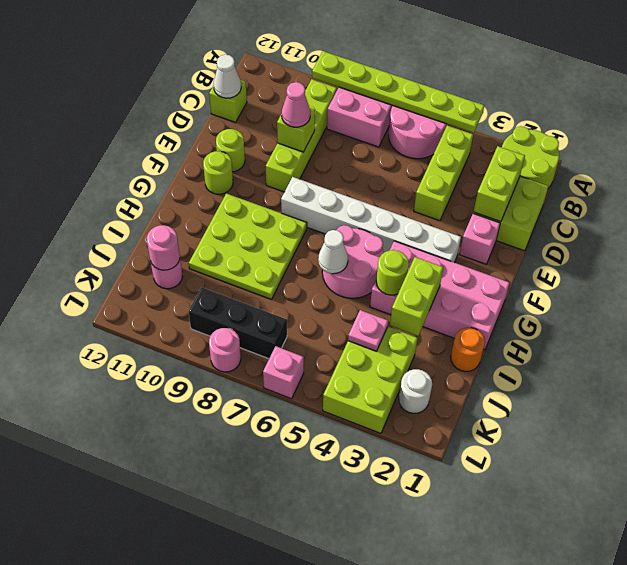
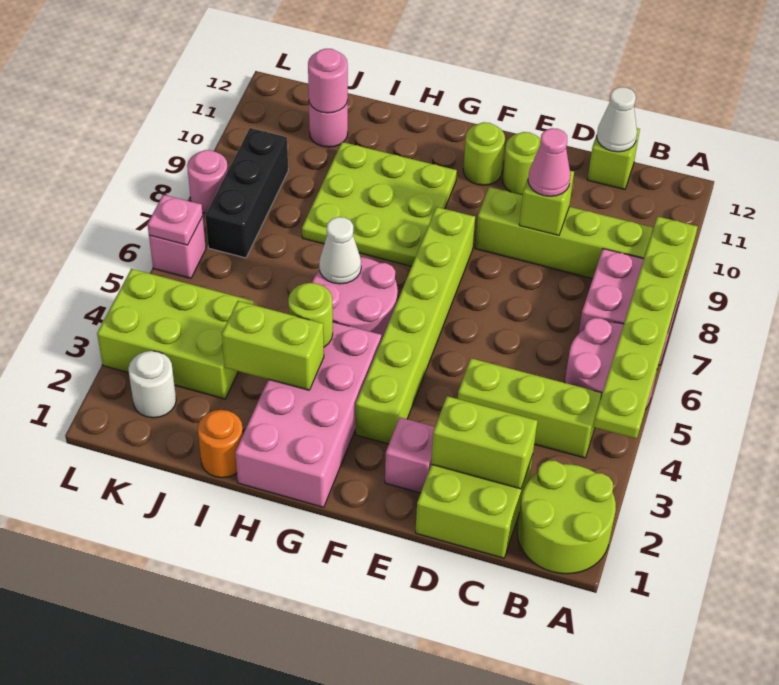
white 1x6 brick [281,177,461,262] -> lime 1x6 brick [356,207,475,444]
pink 1x1 plate [348,310,388,351] -> pink 1x1 plate moved to [147,195,203,245]

